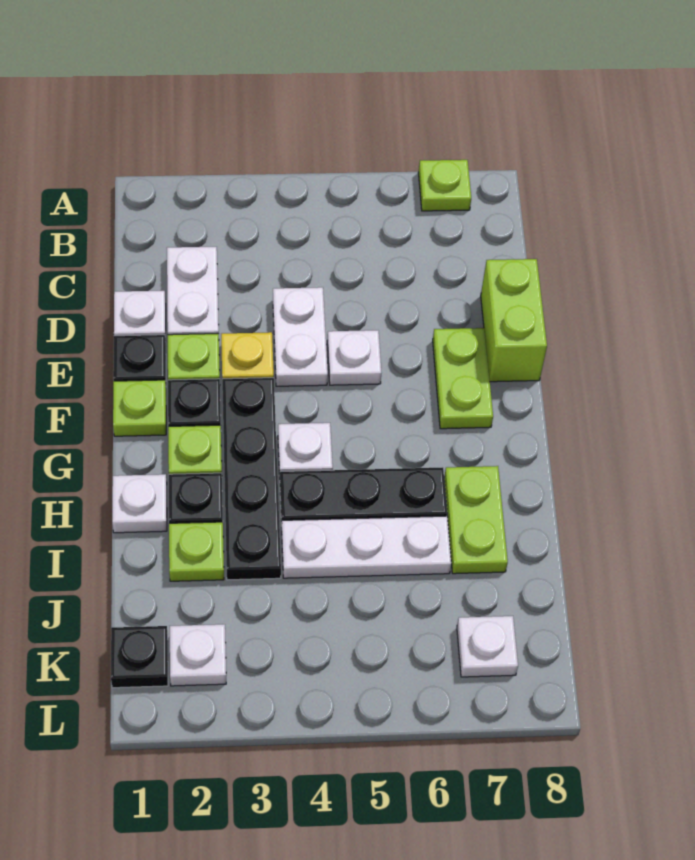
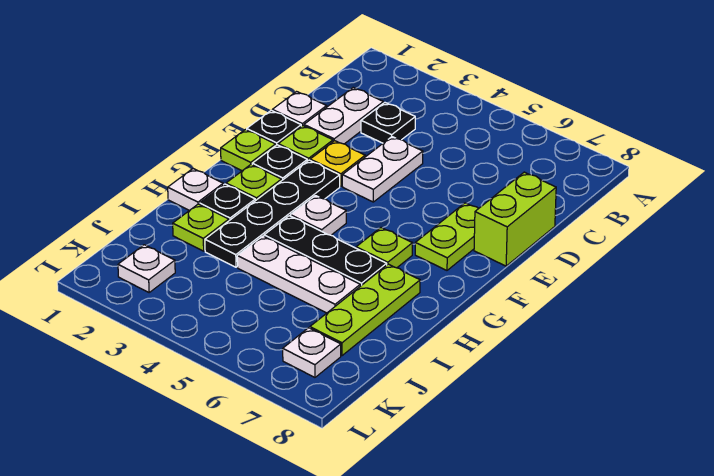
lime 1x1 plate [418,160,471,211] -> lime 1x1 plate moved to [356,228,413,268]
white 1x1 plate [327,330,381,385] -> none
lime 1x2 plate [444,466,508,574] -> lime 1x3 plate [310,264,420,356]
black 1x1 plate [111,626,168,688] -> black 1x1 plate moved to [361,103,415,143]

